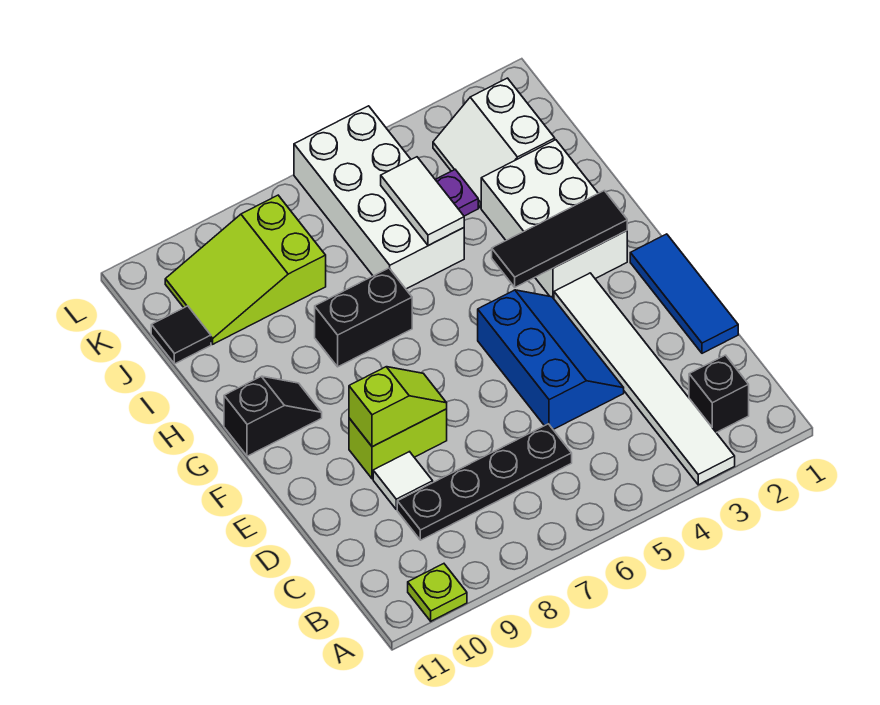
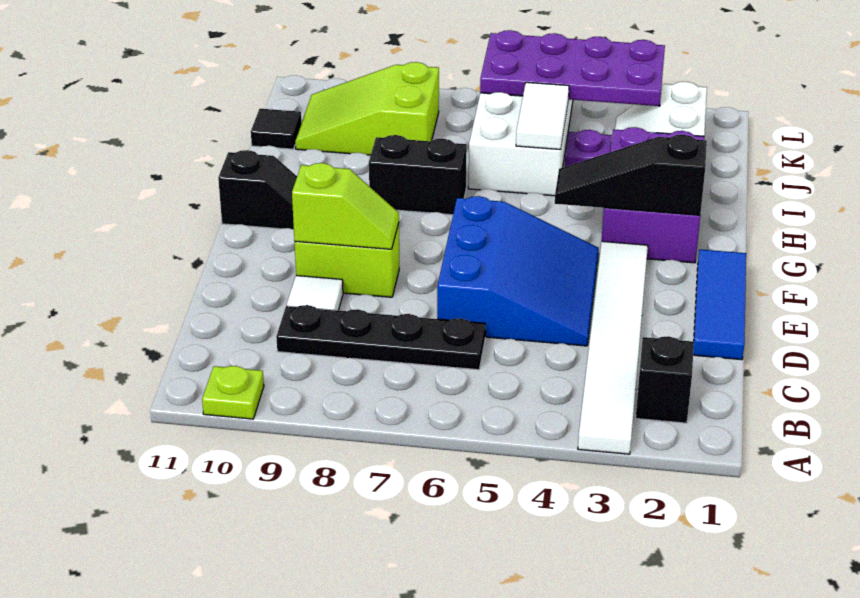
blue 2x3 slope [478,290,624,429] -> blue 3x3 slope [437,196,599,346]
white 2x3 brick [481,140,627,299] -> purple 2x3 brick [602,127,704,263]
black 1x3 tile [492,191,627,287] -> black 1x3 slope [555,135,707,215]
none -> purple 2x4 plate [480,30,665,106]

